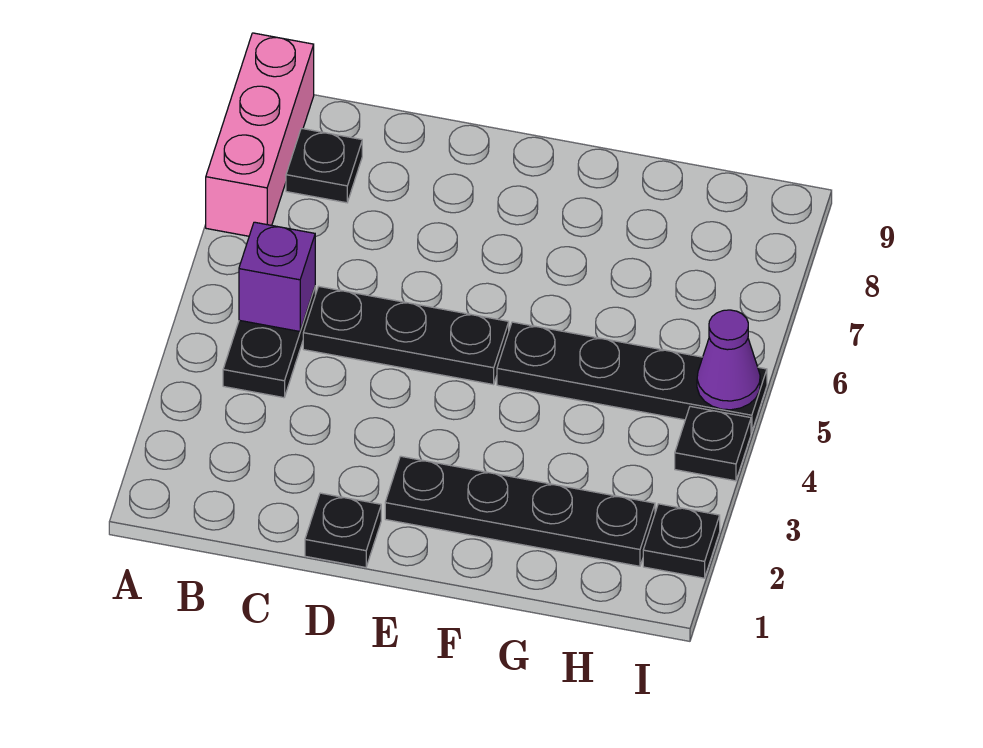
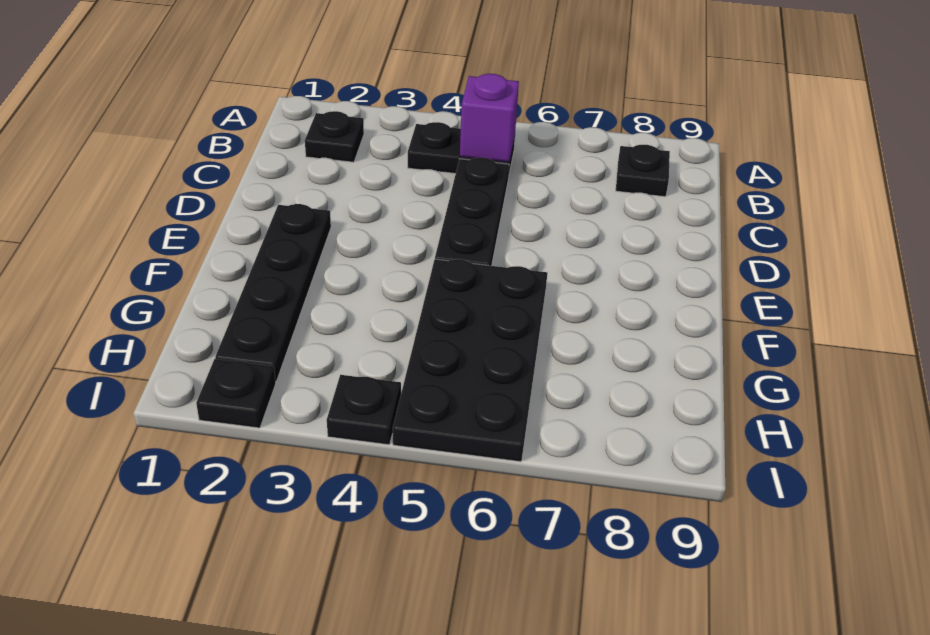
pink 1x3 brick [206,33,314,236] -> none
black 1x1 plate [305,493,381,567] -> black 1x1 plate moved to [305,111,364,162]
black 1x4 plate [497,322,767,432] -> black 2x4 plate [393,259,547,462]
purple 1x1 cone [697,310,760,410] -> none

